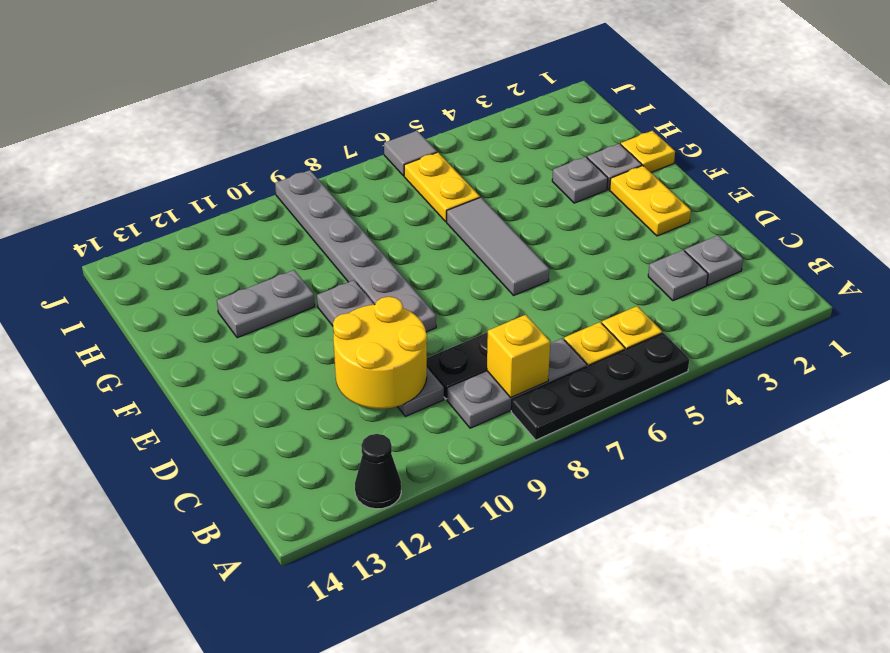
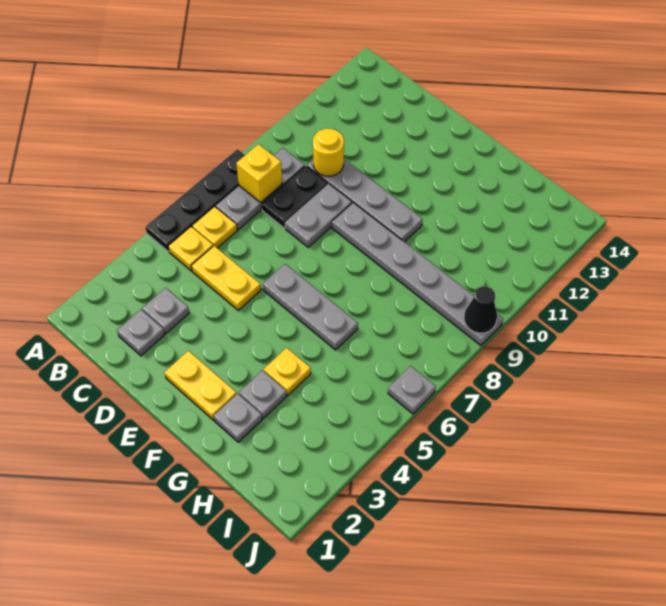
black 1x1 cone [355,434,401,509] -> black 1x1 cone moved to [464,286,497,333]
yellow 2x2 round brick [333,297,427,409] -> yellow 1x1 round brick [313,129,344,176]
grey 1x3 tile [447,197,549,295] -> grey 1x3 plate [263,264,358,350]
yellow 1x1 plate [621,131,675,172] -> yellow 1x1 plate moved to [264,348,311,395]
grey 1x2 plate [217,270,315,338] -> grey 1x2 plate moved to [285,184,352,247]
yellow 1x2 plate [404,152,480,222] -> yellow 1x2 plate moved to [191,246,261,310]
grey 1x1 tile [384,131,437,176] -> grey 1x1 plate [388,366,436,414]

